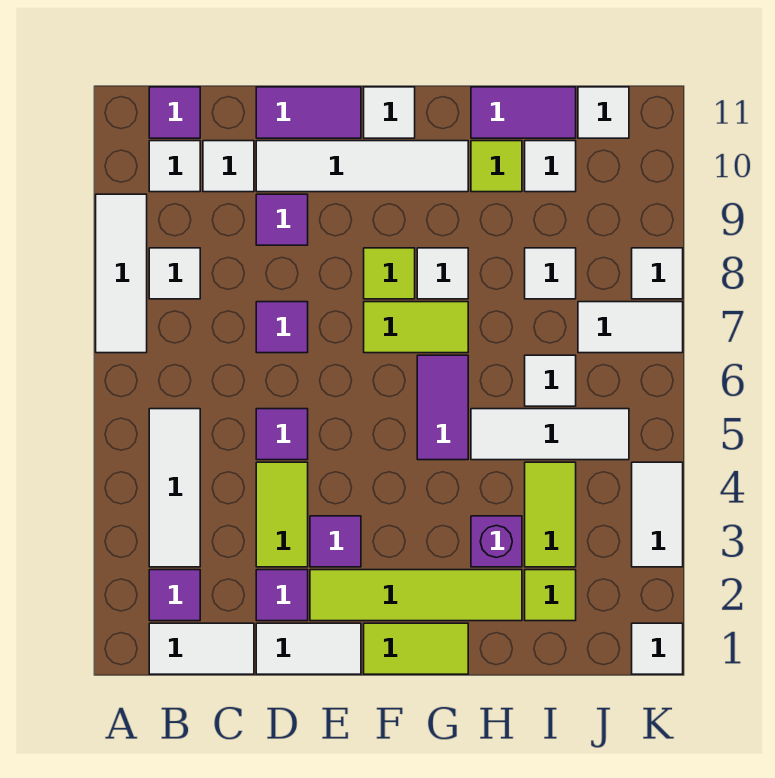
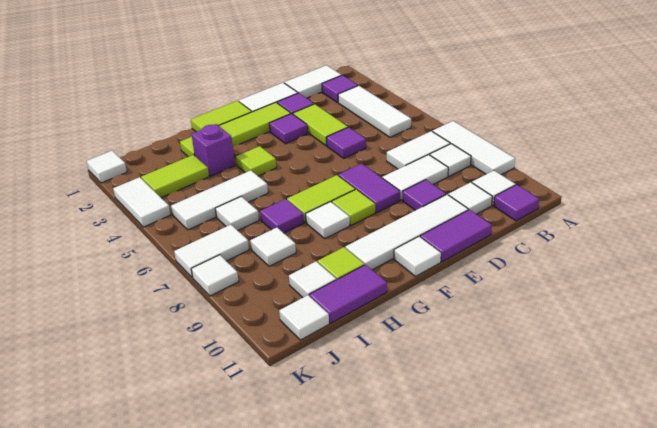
none -> white 1x2 tile [387,131,450,169]
none -> white 1x2 tile [382,155,448,200]
purple 1x1 tile [256,302,308,353] -> purple 1x1 tile moved to [260,199,304,233]
purple 1x2 tile [417,355,468,460] -> purple 1x2 tile moved to [338,164,400,212]
lime 1x1 tile [525,570,576,621] -> lime 1x1 tile moved to [236,146,276,176]
lime 1x2 tile [525,462,576,567] -> lime 1x2 tile turned to [141,155,209,198]

